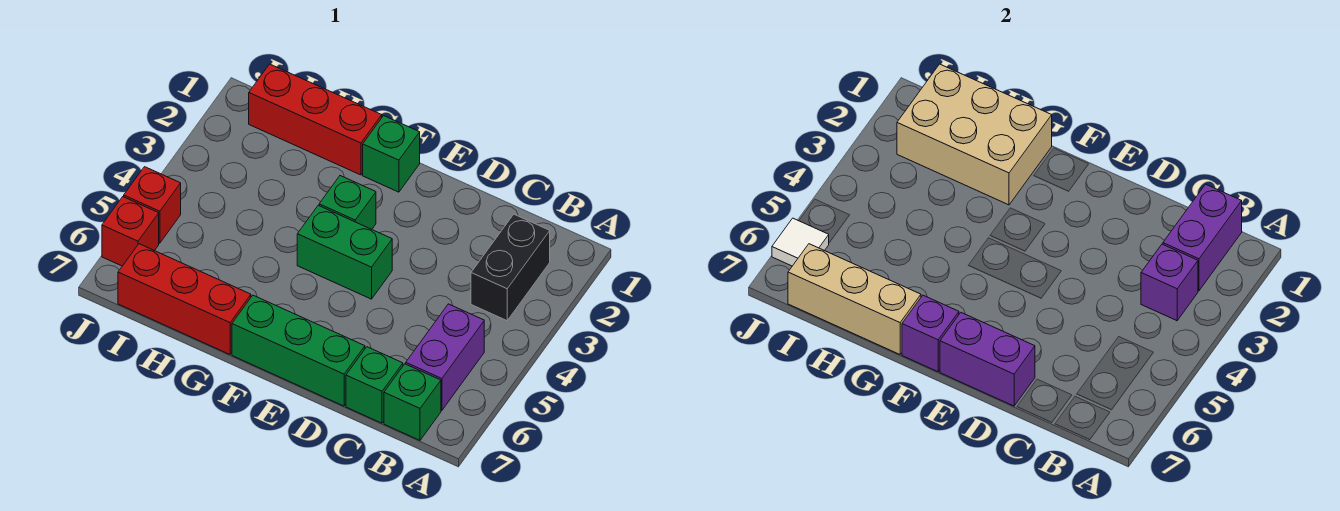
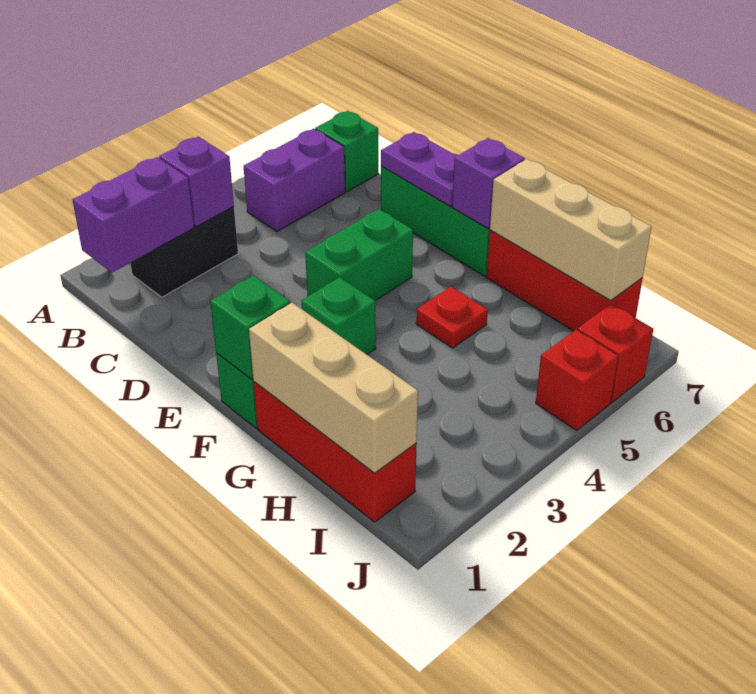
green 1x1 brick [346,347,403,423] -> green 1x1 brick moved to [210,275,290,379]
purple 1x2 brick [940,313,1035,406] -> purple 1x2 plate [381,132,458,206]
green 1x2 brick [297,205,392,299] -> green 1x2 brick turned to [305,209,413,301]
tan 2x3 brick [897,64,1052,205] -> tan 1x3 brick [249,303,418,473]
none -> red 1x1 plate [416,287,488,348]
white 1x1 tile [772,218,829,266] -> none

